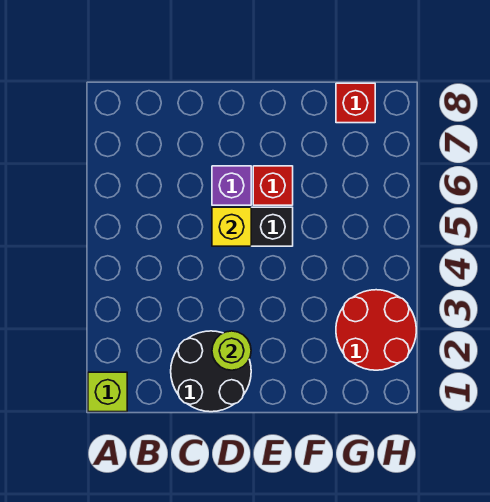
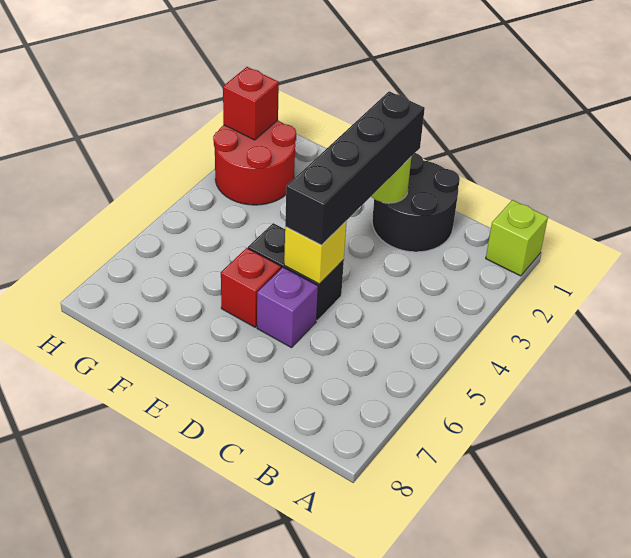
none -> black 1x4 brick [285,91,425,245]
red 1x1 brick [336,83,375,123] -> red 1x1 brick moved to [223,67,279,140]

